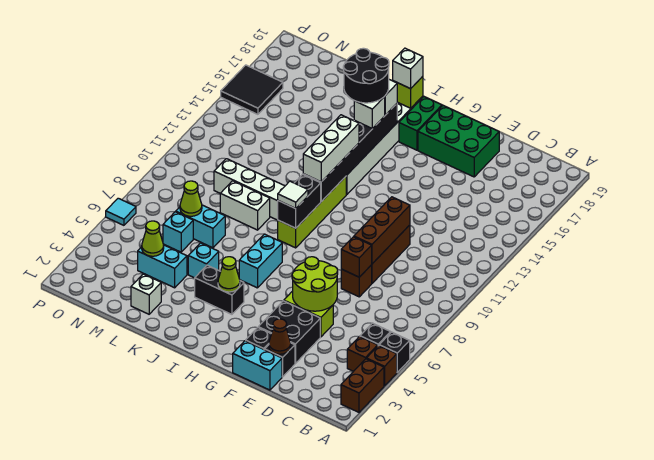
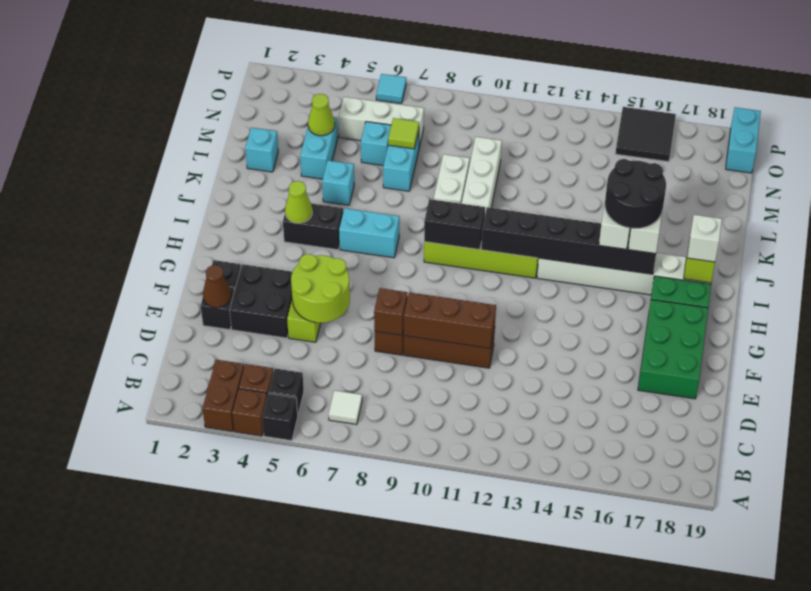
brown 1x2 brick [341,359,384,412] -> brown 1x2 brick turned to [203,360,244,432]
cyan 1x2 brick [233,341,282,390] -> cyan 1x2 brick moved to [726,107,761,173]
black 1x2 brick [195,265,244,314] -> black 1x2 brick turned to [283,204,343,250]
white 1x1 tile [278,181,308,208] -> white 1x1 tile moved to [329,390,362,425]
white 1x3 brick [303,115,359,182] -> white 1x3 brick moved to [339,97,424,147]
white 1x1 brick [131,274,161,314] -> cyan 1x1 brick [245,128,278,172]
lime 1x1 cone [180,181,202,216] -> lime 1x1 tile [388,118,419,149]

